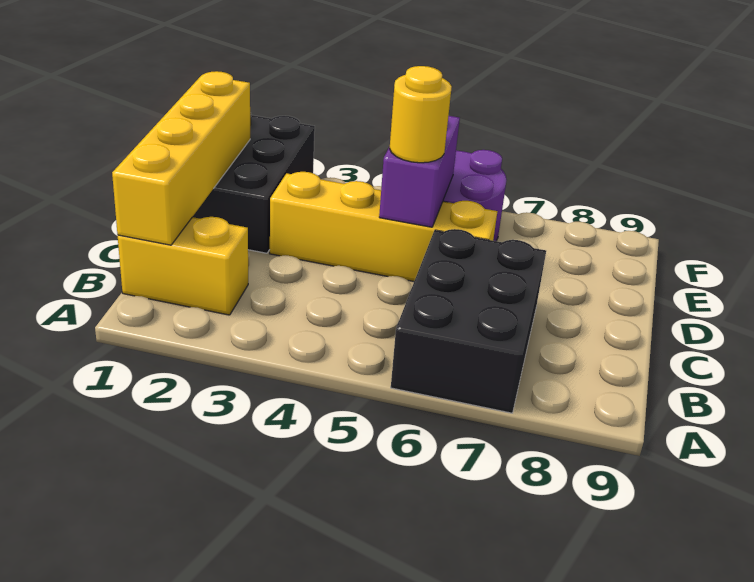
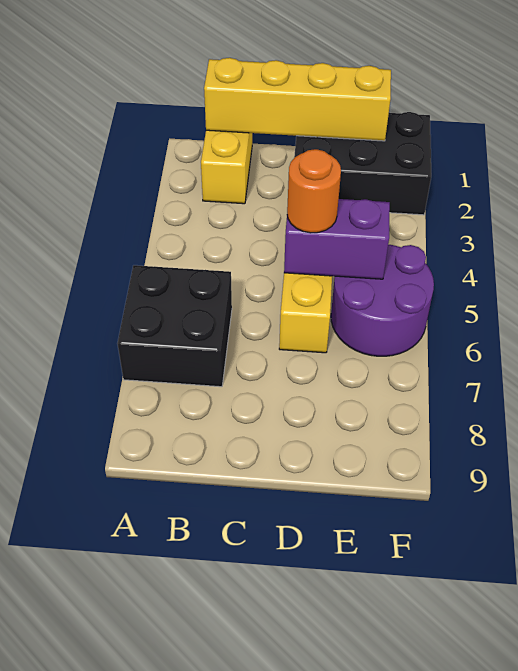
black 2x3 brick [391,229,546,413] -> black 2x2 brick [117,265,232,387]
yellow 1x1 round brick [390,66,452,163] -> orange 1x1 round brick [287,149,341,233]

